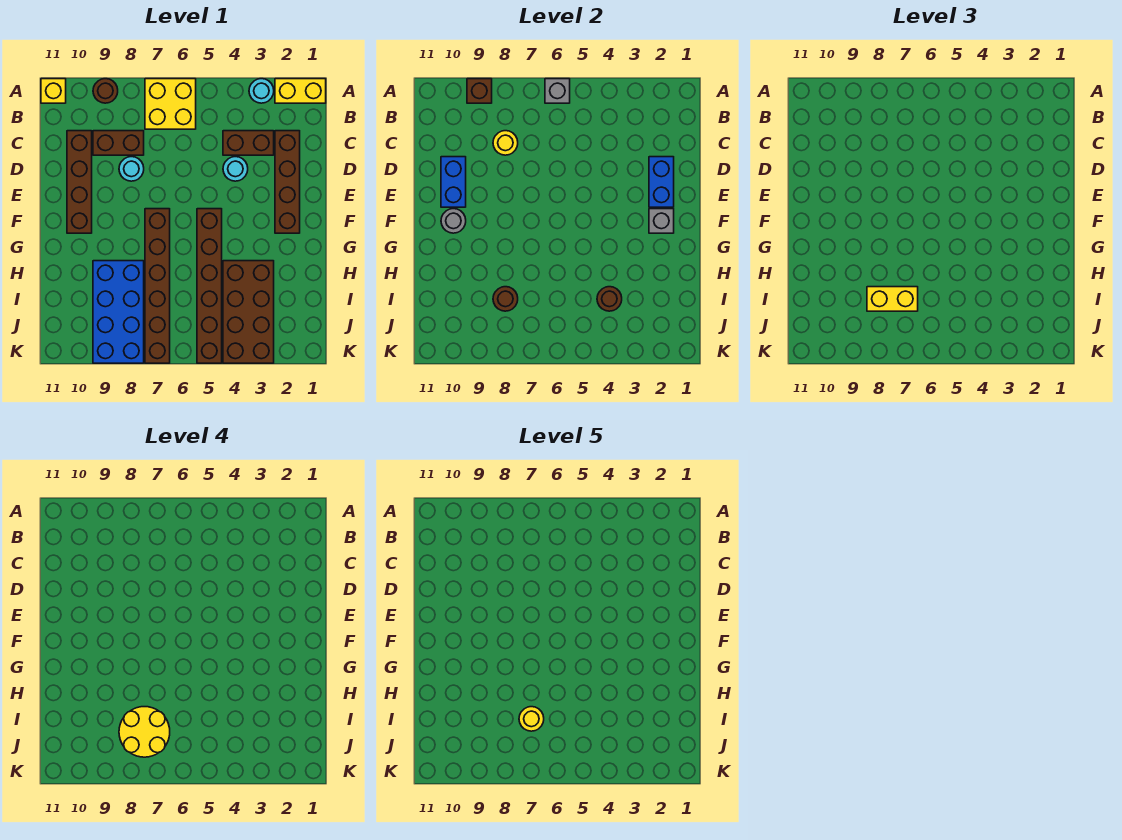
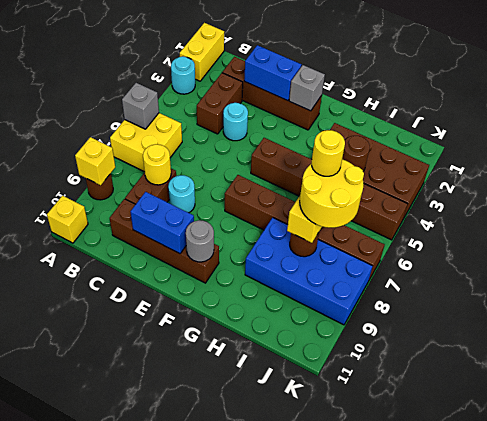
brown 1x1 brick [467,79,492,103] -> yellow 1x1 brick [75,137,115,185]

